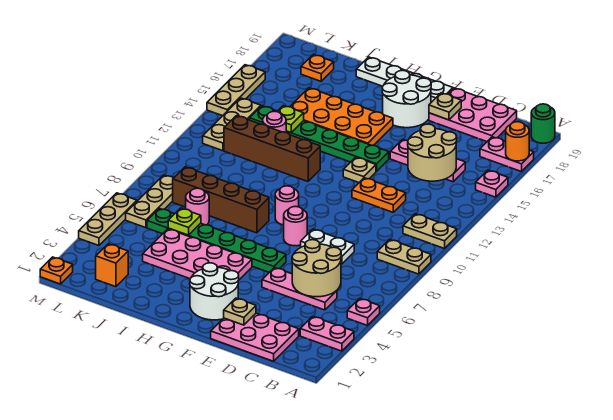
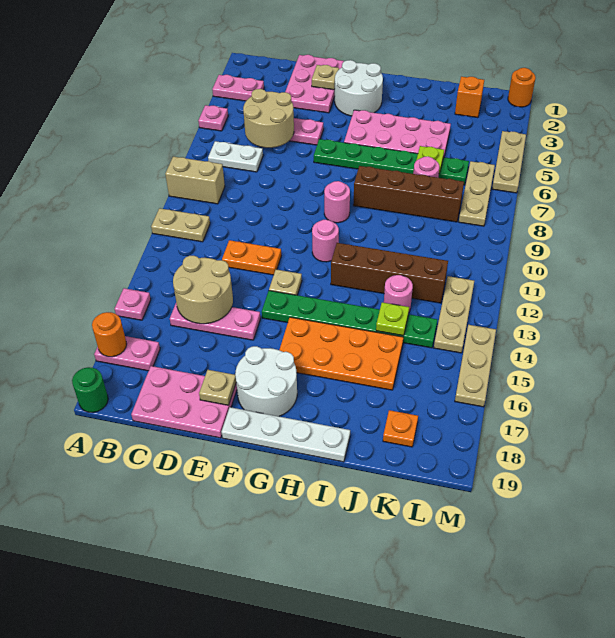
tan 1x2 plate [377,239,431,274] -> tan 1x2 brick [165,157,225,204]
pink 2x3 plate [211,313,299,361] -> pink 2x3 plate turned to [285,55,344,113]
white 1x2 plate [301,229,354,264] -> white 1x2 plate moved to [208,141,263,172]
pink 1x1 round brick [284,206,307,246] -> pink 1x1 round brick moved to [312,220,339,262]
orange 1x1 plate [40,257,73,284] -> orange 1x1 round brick [508,68,536,107]

